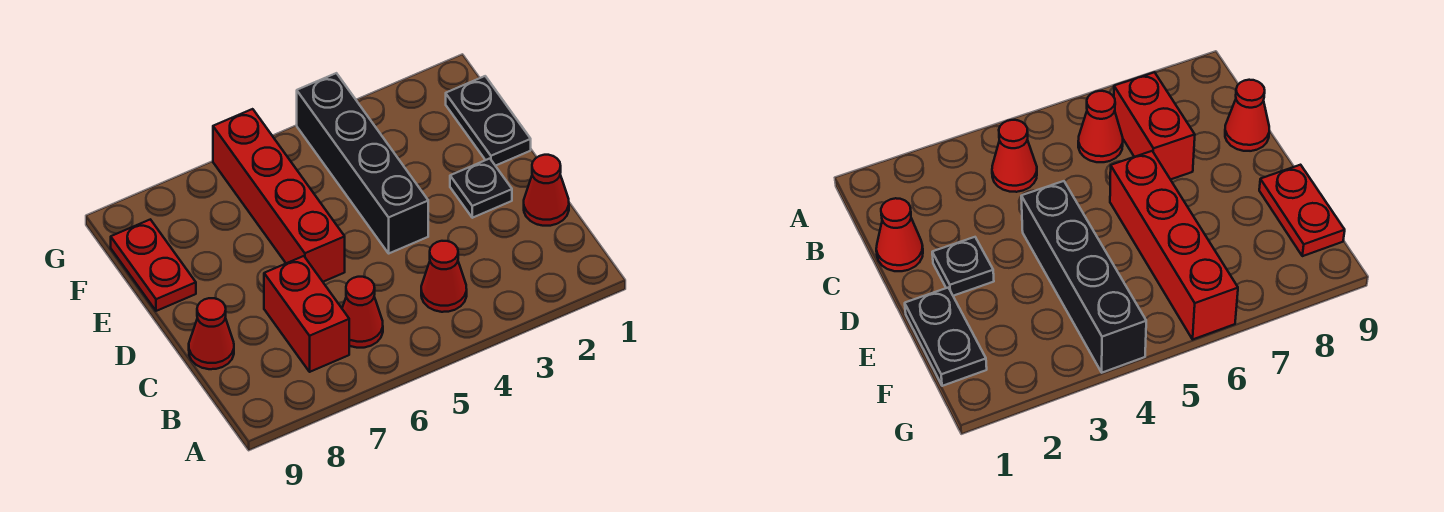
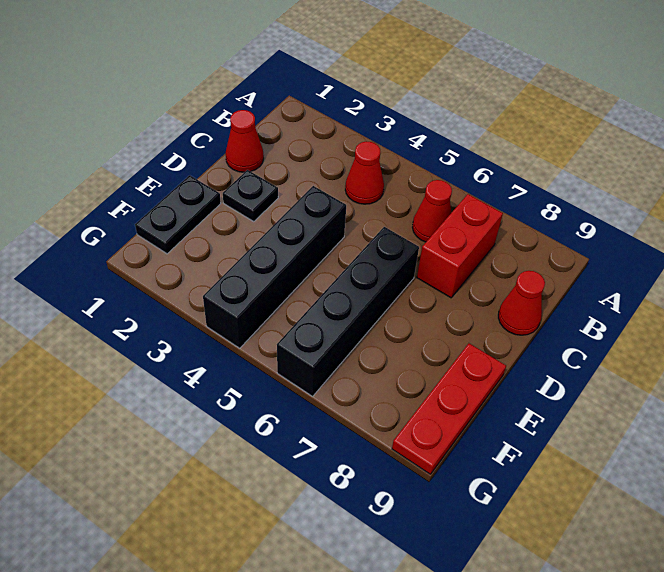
red 1x4 brick [213,109,345,282] -> black 1x4 brick [277,227,419,396]
red 1x2 plate [111,219,196,311] -> red 1x3 plate [392,343,506,474]

